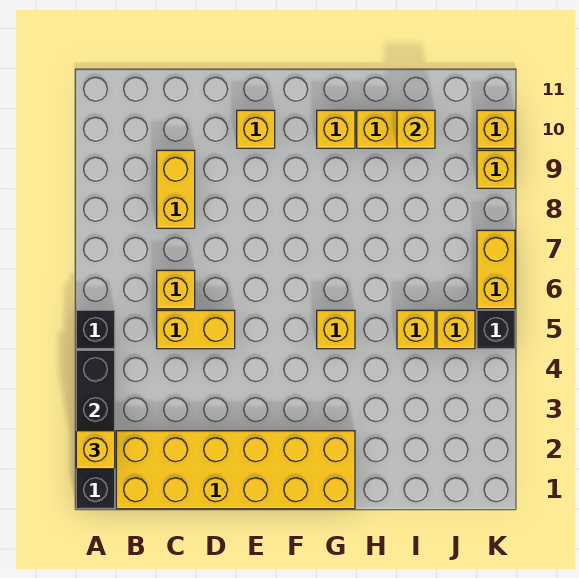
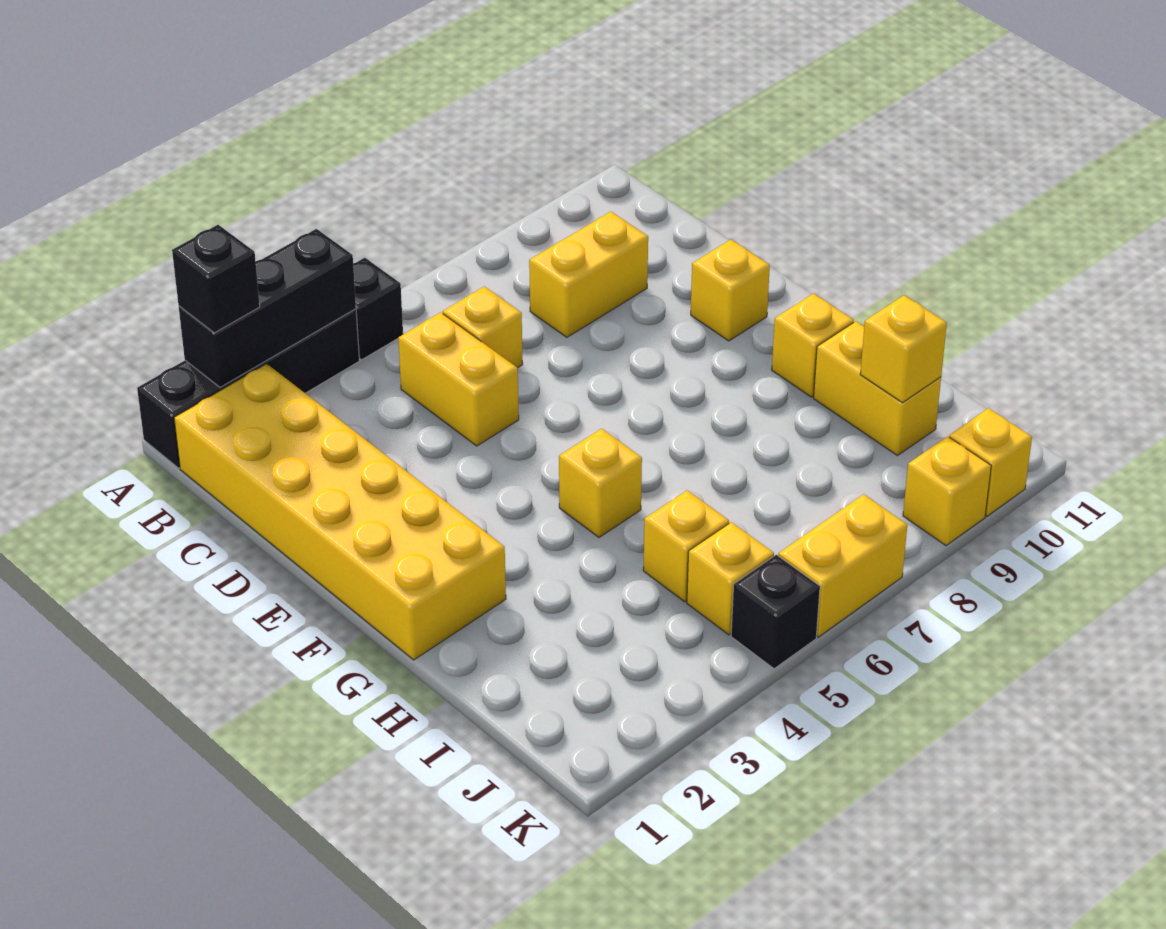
yellow 1x1 brick [76,431,115,469] -> black 1x1 brick [172,225,260,333]

